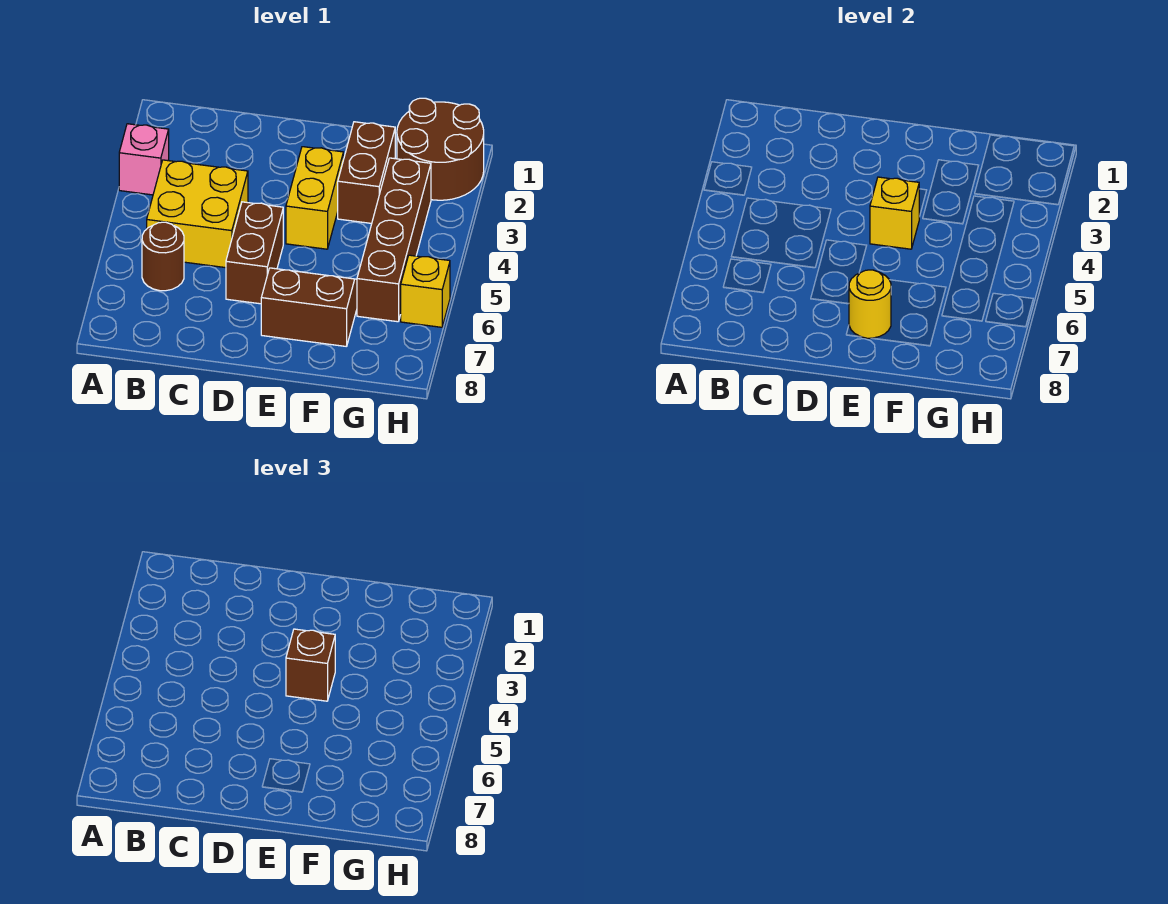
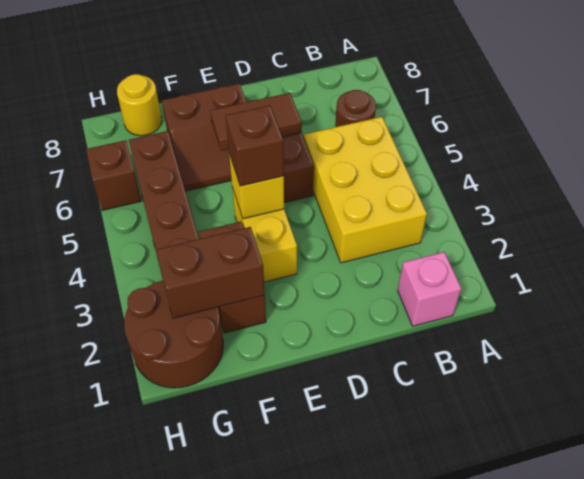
pink 1x1 brick [119,124,169,195] -> pink 1x1 brick moved to [398,252,461,326]
yellow 2x2 brick [147,160,248,268] -> yellow 2x3 brick [304,117,427,263]
none -> brown 1x2 tile [210,93,302,151]
yellow 1x1 round brick [849,270,891,338] -> yellow 1x1 round brick moved to [117,74,162,136]
none -> brown 1x2 brick [156,227,265,318]
yellow 1x1 brick [401,255,450,327] -> brown 1x1 brick [86,140,141,210]

